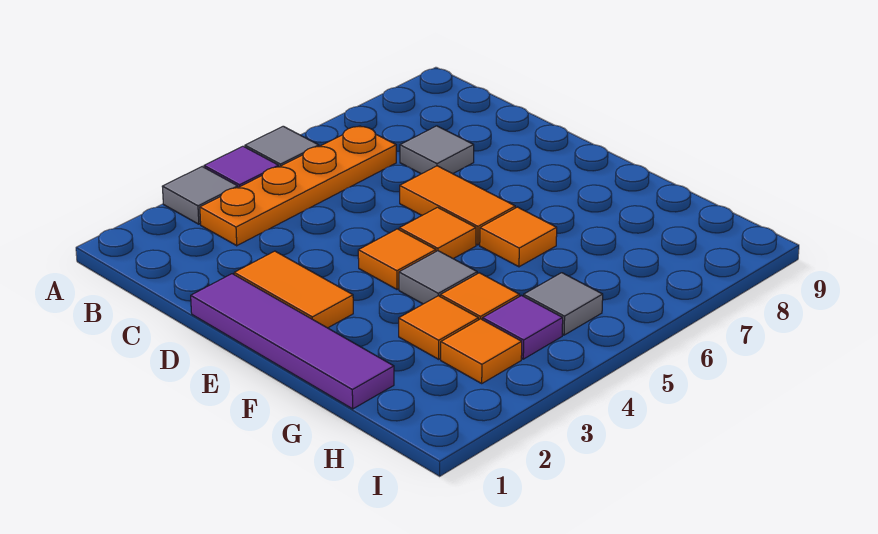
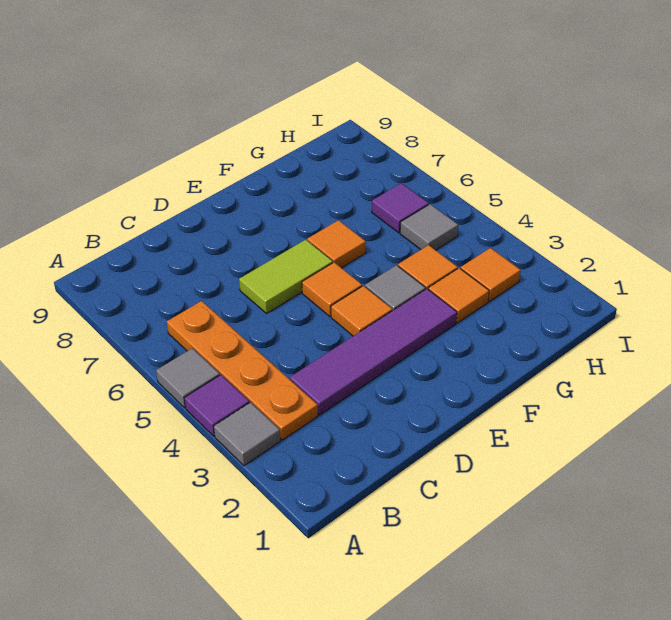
grey 1x1 tile [400,126,474,174] -> none
purple 1x4 tile [191,274,394,409] -> purple 1x4 tile moved to [290,289,457,415]
orange 1x2 tile [234,251,353,328] -> none
orange 1x2 tile [400,166,515,245] -> lime 1x2 tile [239,240,333,314]
purple 1x1 tile [483,296,563,359] -> purple 1x1 tile moved to [372,183,429,233]

